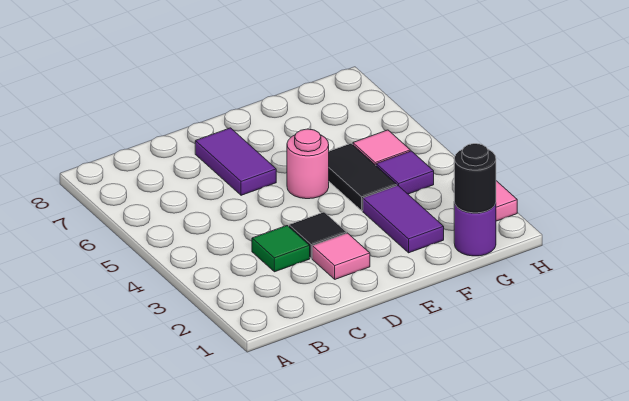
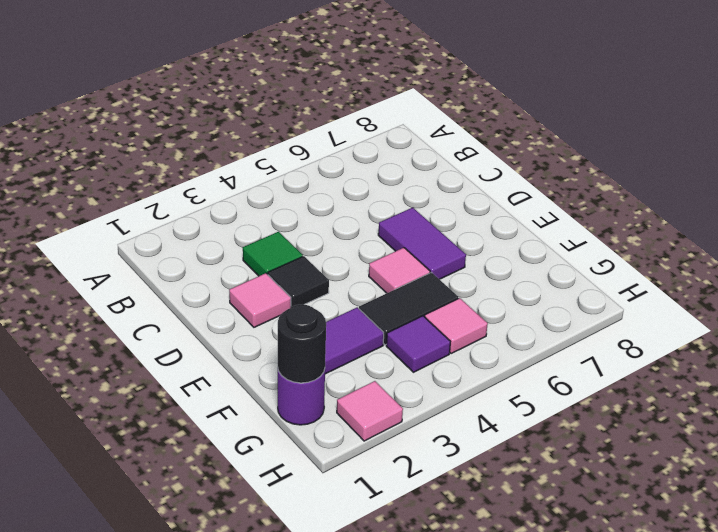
purple 1x2 tile [195,128,276,195] -> purple 1x2 tile turned to [378,208,466,279]
pink 1x1 round brick [287,129,329,199] -> pink 1x1 tile [369,248,430,293]

